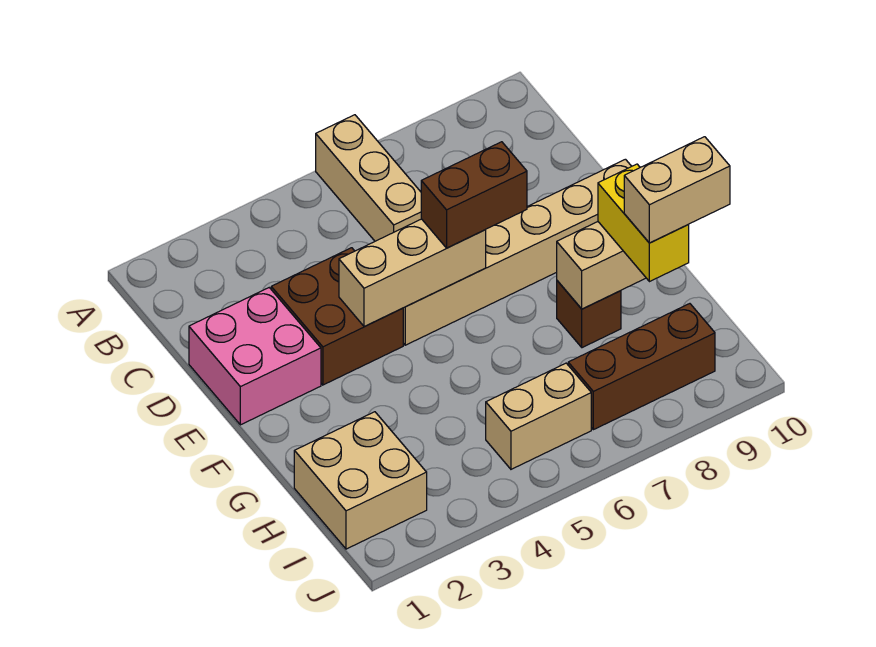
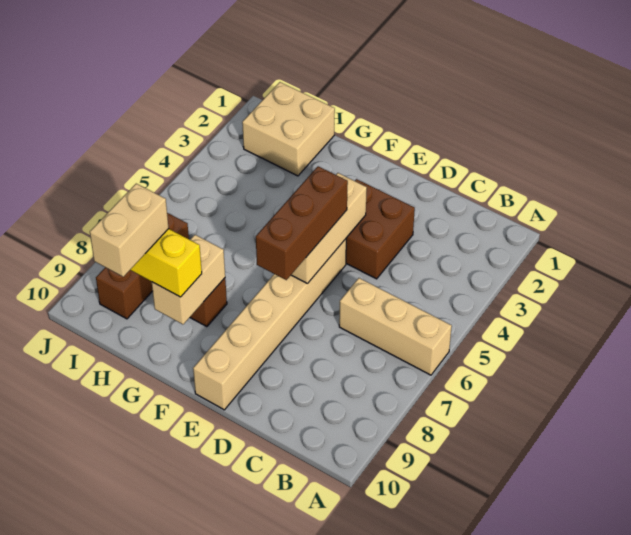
pink 2x2 brick [189,288,321,425] -> none
brown 1x2 brick [421,142,527,248] -> brown 1x3 brick [256,166,348,280]
tan 1x2 brick [486,363,591,469] -> none

